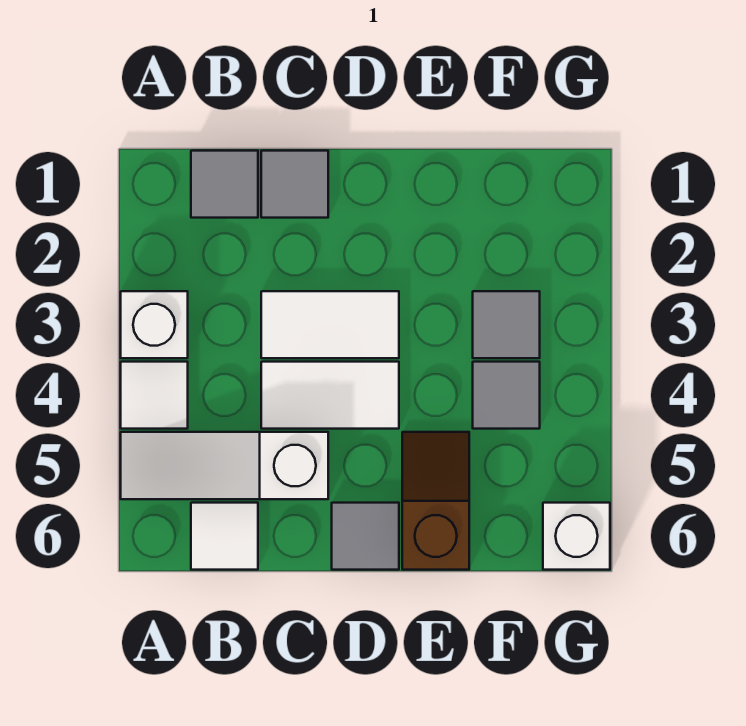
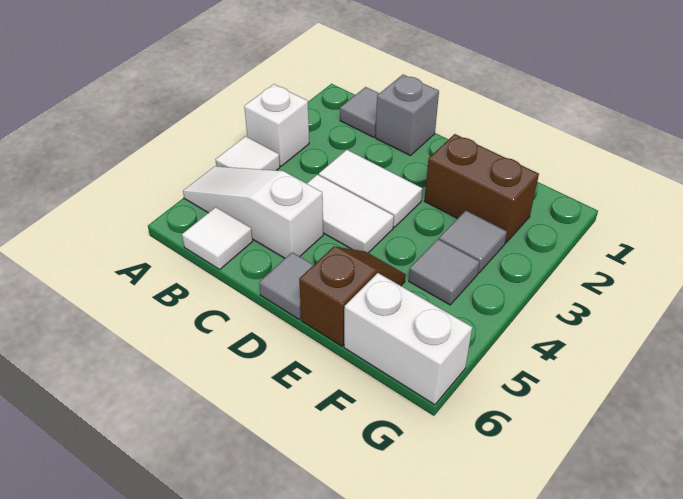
grey 1x1 tile [261,151,328,218] -> grey 1x1 brick [376,75,439,156]
none -> brown 1x2 brick [424,134,539,243]
white 1x1 brick [543,503,610,570] -> white 1x2 brick [344,273,472,405]

